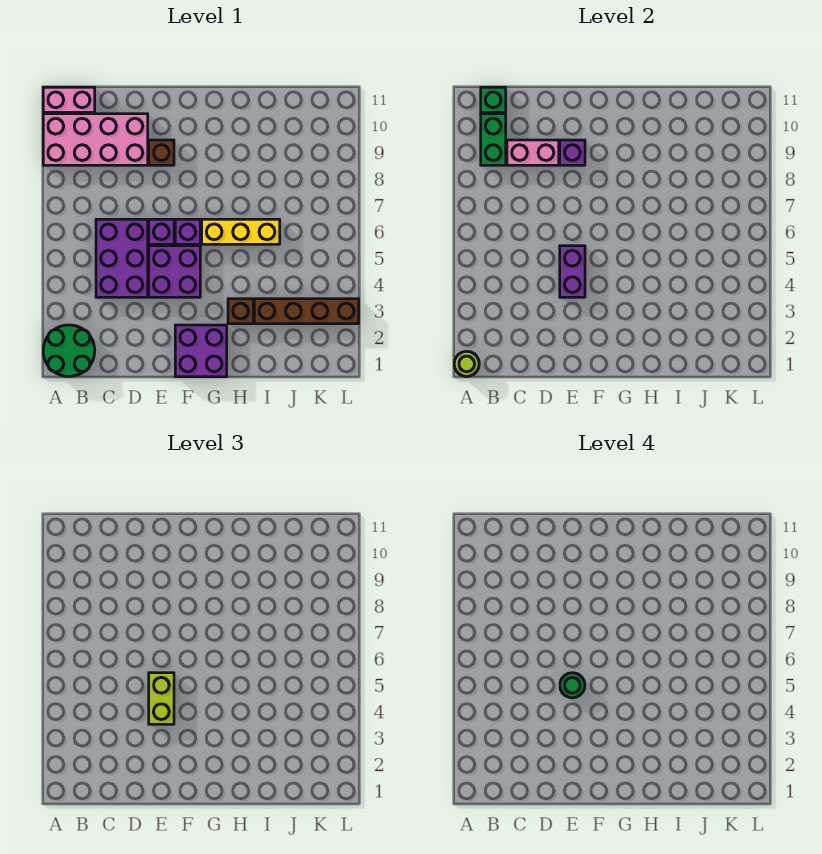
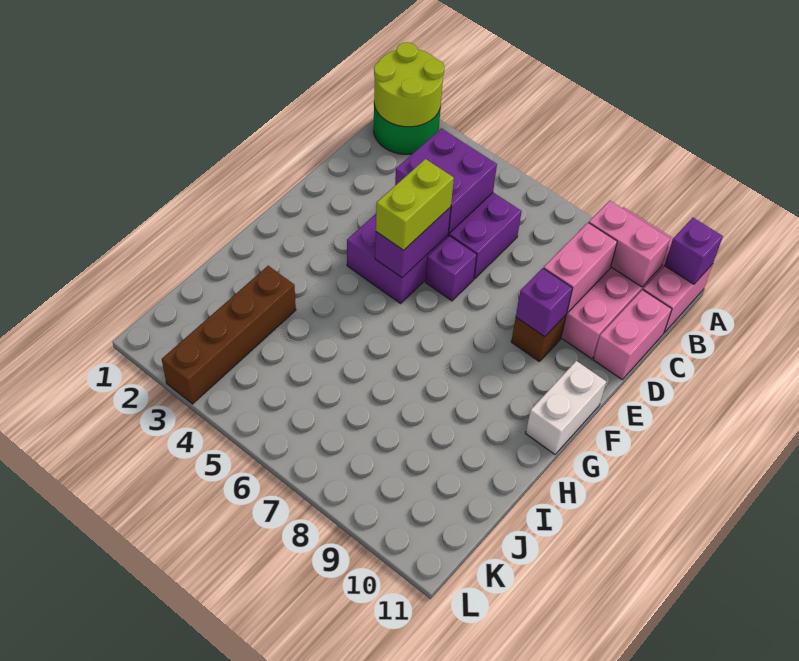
lime 1x1 round brick [454,351,479,376] -> lime 2x2 round brick [374,42,444,127]
green 1x2 brick [481,114,506,165] -> pink 1x2 brick [589,201,670,287]
green 1x1 brick [481,87,506,112] -> none
none -> pink 1x2 brick [593,290,672,379]
purple 1x2 brick [560,246,585,297] -> purple 1x2 brick turned to [375,207,451,278]
lime 1x2 brick [149,673,174,724] -> lime 1x2 brick turned to [376,159,454,250]
green 1x1 round brick [560,673,585,698] -> none
purple 2x2 brick [175,325,227,377] -> purple 2x2 brick moved to [395,128,497,233]
purple 1x1 brick [175,219,200,244] -> purple 1x1 brick moved to [664,218,723,284]
none -> white 1x2 brick [526,361,606,454]
yellow 1x3 brick [202,219,280,244] -> none
brown 1x1 brick [228,299,253,324] -> none

